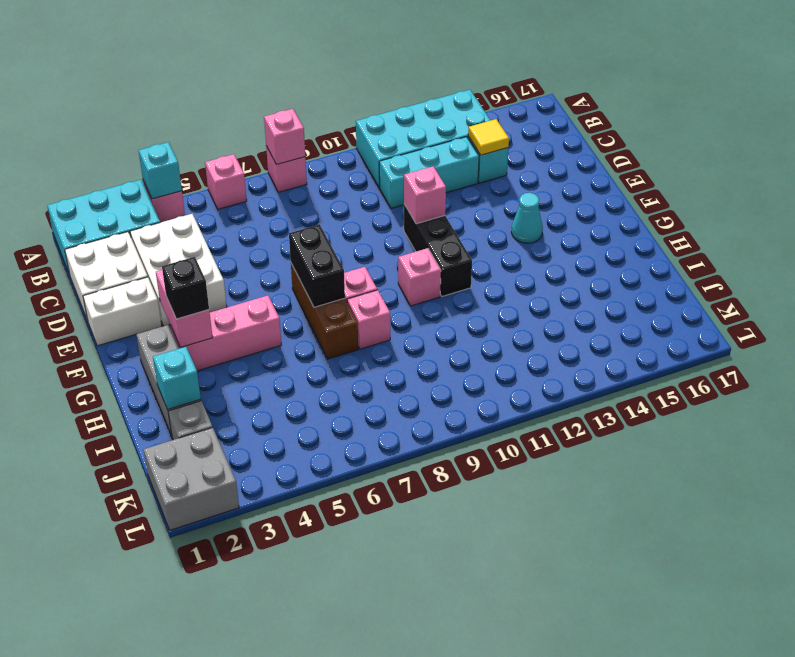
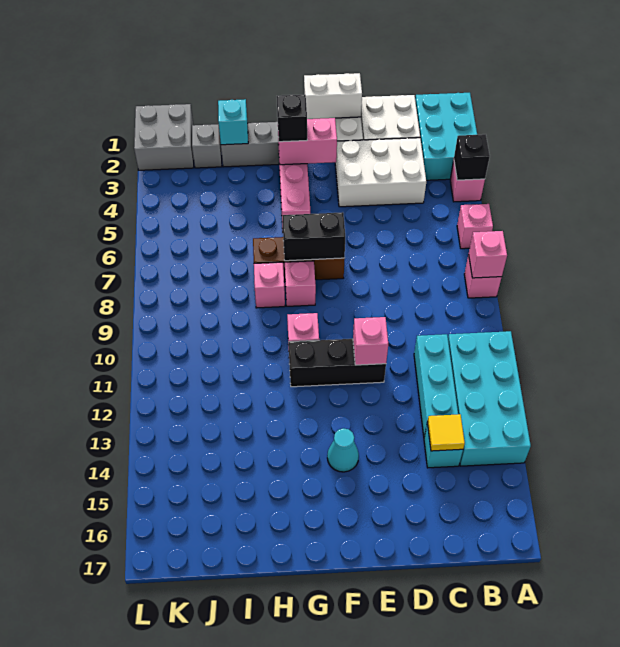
cyan 1x1 brick [139,142,182,199] -> black 1x1 brick [454,134,490,180]
none -> white 1x2 brick [304,73,362,119]

